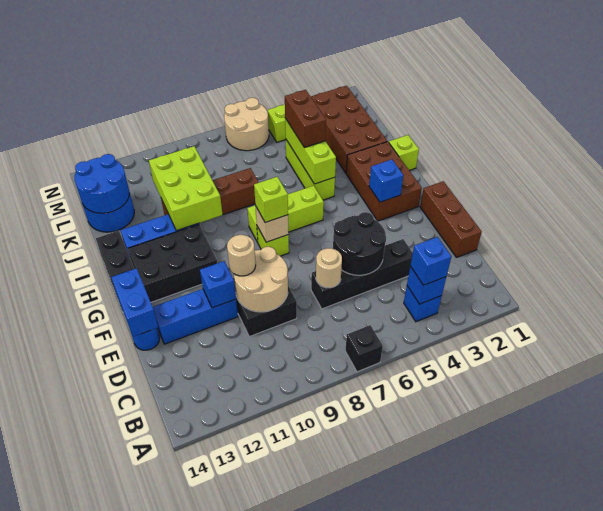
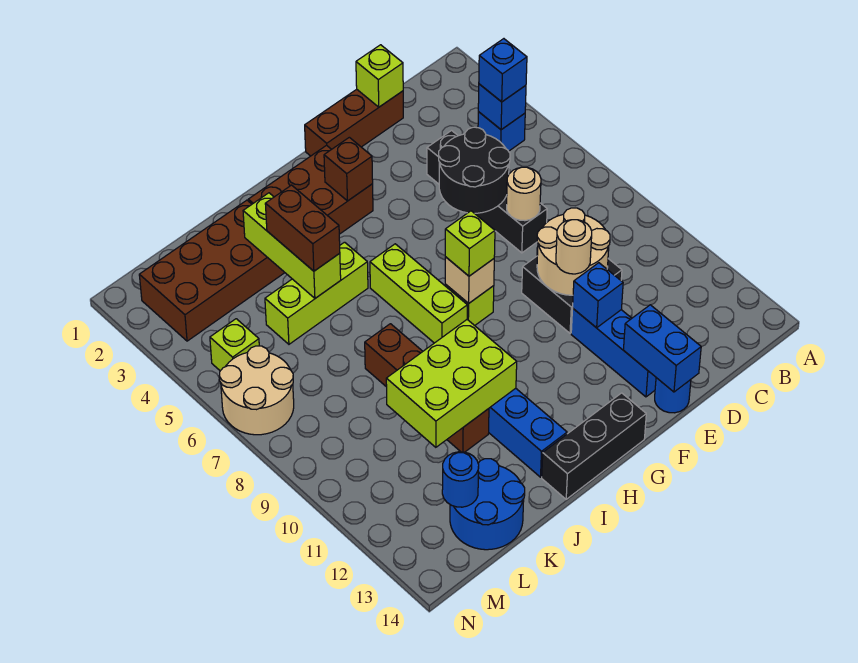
black 1x1 brick [345,325,383,372] -> none
blue 1x2 brick [111,268,158,337] -> blue 1x2 brick turned to [624,305,701,392]
blue 1x1 brick [369,159,403,202] -> brown 1x1 brick [324,137,373,201]
black 2x3 brick [128,224,217,302] -> none
lime 1x1 brick [389,135,419,170] -> lime 1x1 brick moved to [356,45,403,107]
lime 1x3 brick [285,118,336,184] -> lime 1x3 brick turned to [243,193,341,298]
brown 1x2 brick [285,90,326,148] -> brown 1x2 brick turned to [265,185,340,271]
blue 2x2 round brick [75,154,129,213] -> blue 1x1 round brick [442,452,479,507]

